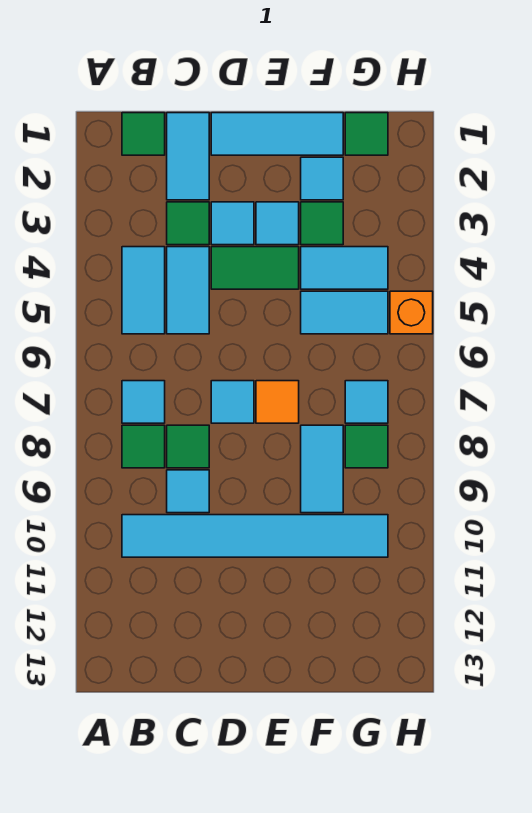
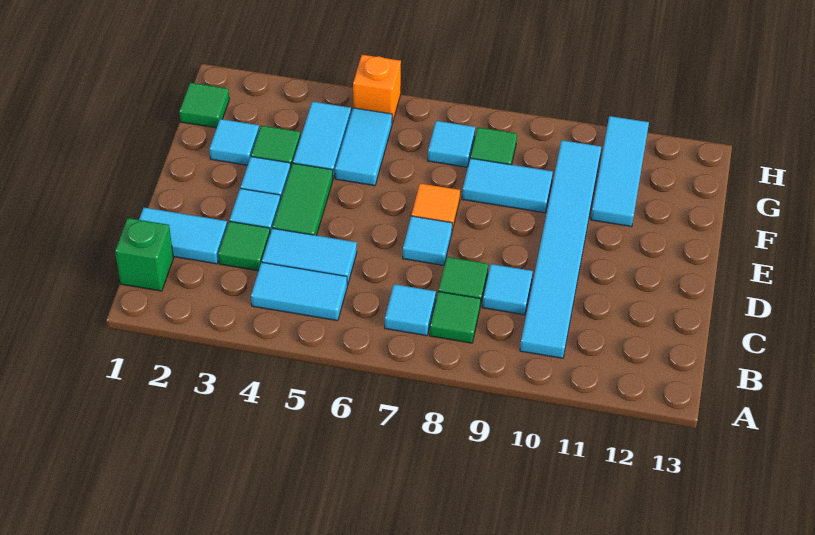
green 1x1 tile [122,113,165,155] -> green 1x1 brick [115,218,173,291]
cyan 1x3 tile [211,113,343,155] -> cyan 1x3 tile moved to [591,116,649,227]

